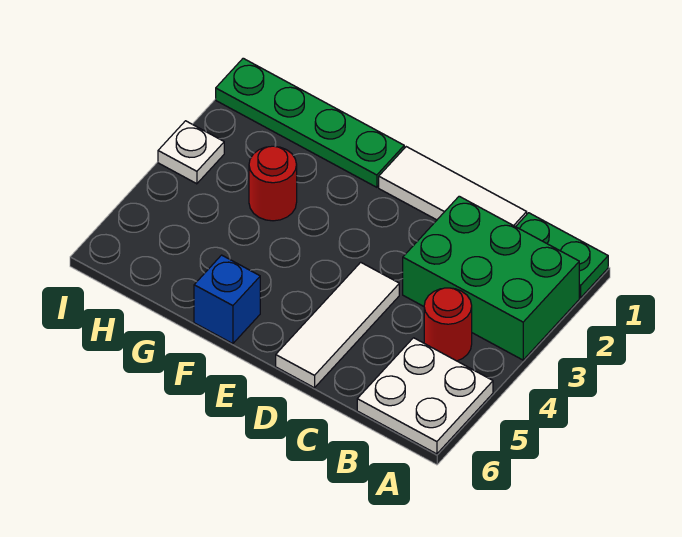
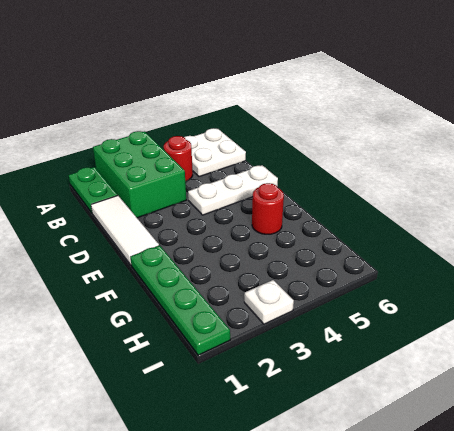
white 1x3 tile [276,262,399,388] -> white 1x3 plate [188,165,278,215]
blue 1x1 brick [194,255,260,344] -> none
red 1x1 round brick [249,146,297,221] -> red 1x1 round brick moved to [252,183,284,234]

